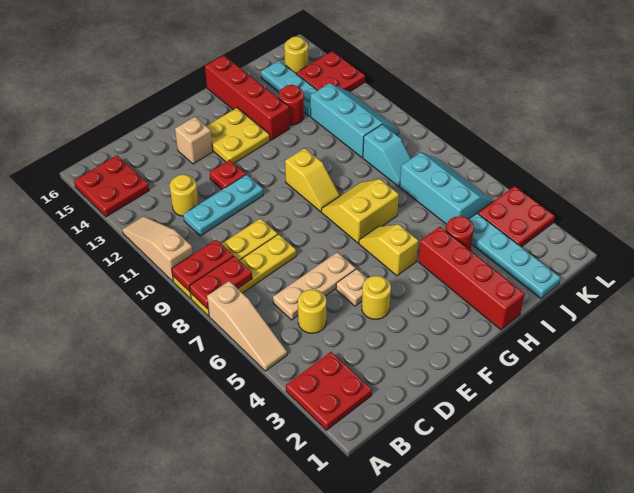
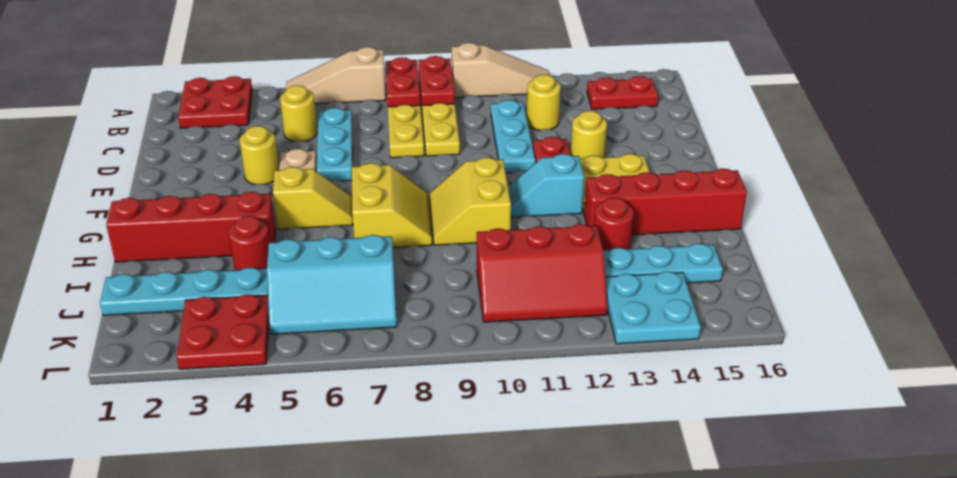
red 2x2 plate [74,155,149,217] -> red 1x2 plate [587,76,658,109]
tan 1x3 plate [273,252,356,320] -> cyan 1x3 plate [316,108,353,181]
tan 1x1 brick [175,117,213,164] -> none
yellow 1x2 slope [285,148,340,211] -> yellow 2x2 slope [430,158,511,245]
cyan 1x2 slope [363,124,411,186] -> cyan 1x2 slope moved to [508,154,584,217]
cyan 2x3 slope [310,83,399,157] -> red 2x3 slope [477,224,608,322]
red 2x2 plate [296,51,365,92] -> cyan 2x2 plate [605,272,701,344]
yellow 1x1 round brick [284,37,308,73] -> yellow 1x1 round brick moved to [571,111,607,159]

